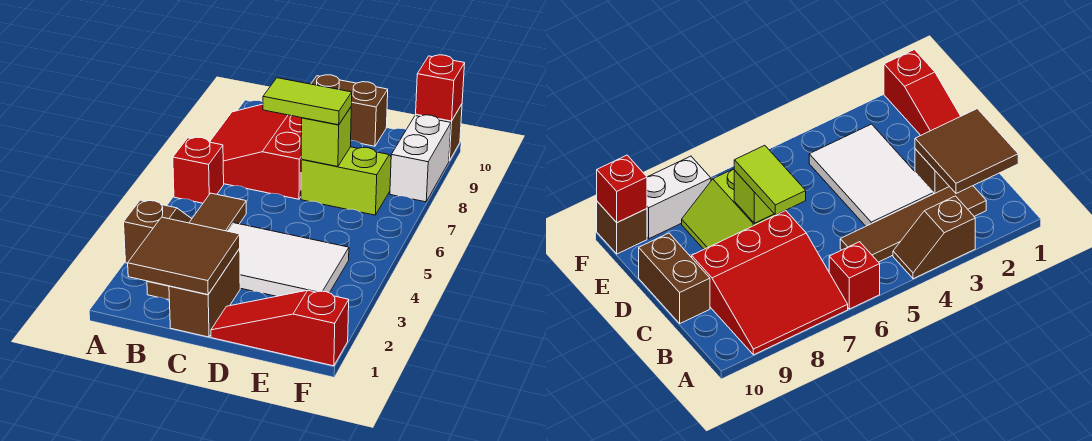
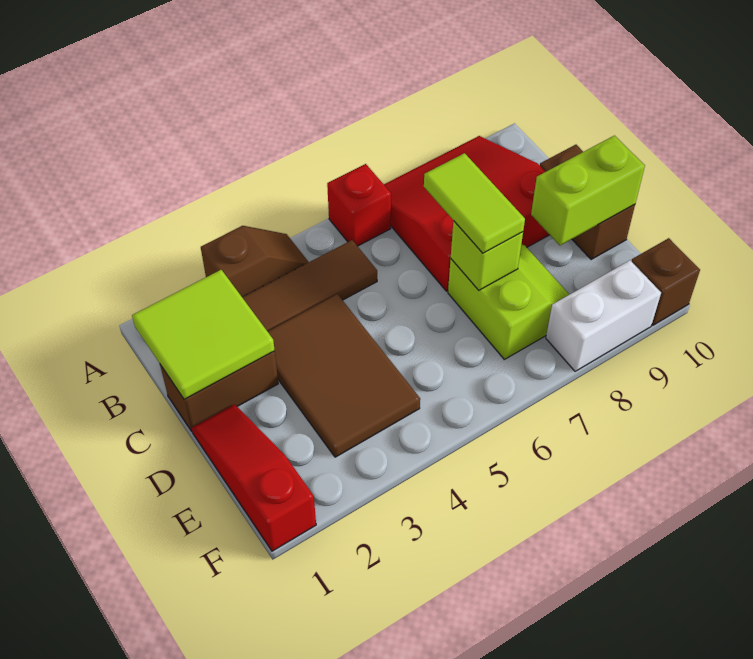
brown 2x2 tile [128,217,240,295] -> lime 2x2 tile [132,270,275,399]
white 2x3 tile [228,223,349,296] -> brown 2x3 tile [268,294,420,457]
none -> lime 1x2 brick [531,136,645,245]
red 1x1 brick [416,55,465,121] -> none

